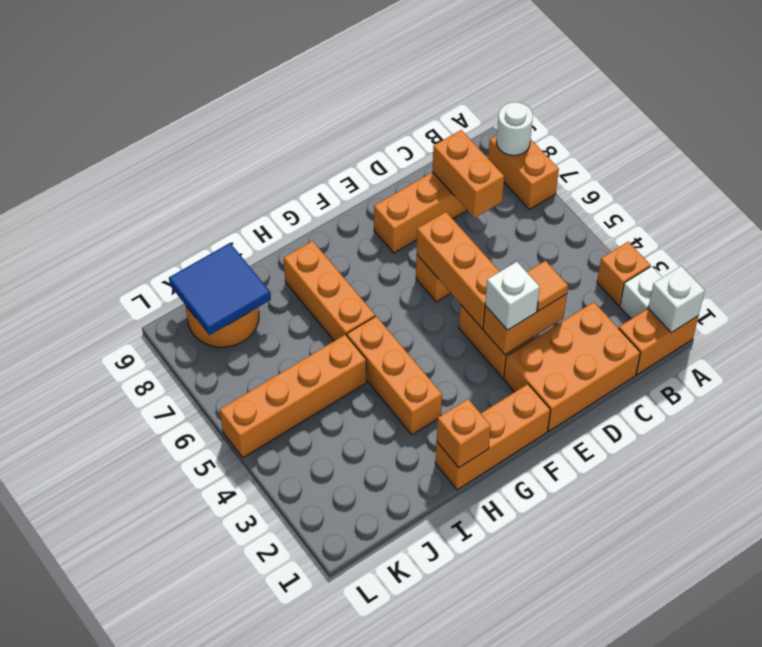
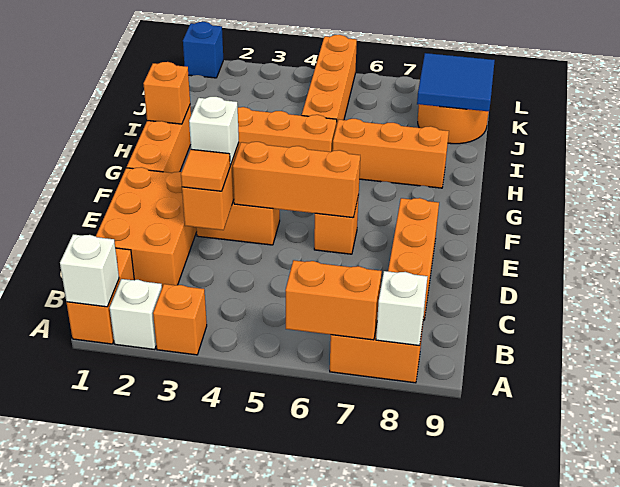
white 1x1 round brick [496,102,533,156] -> white 1x1 brick [376,271,428,346]
orange 1x2 brick [432,130,504,218] -> orange 1x2 brick moved to [285,260,382,340]
none -> blue 1x1 brick [183,22,223,78]

